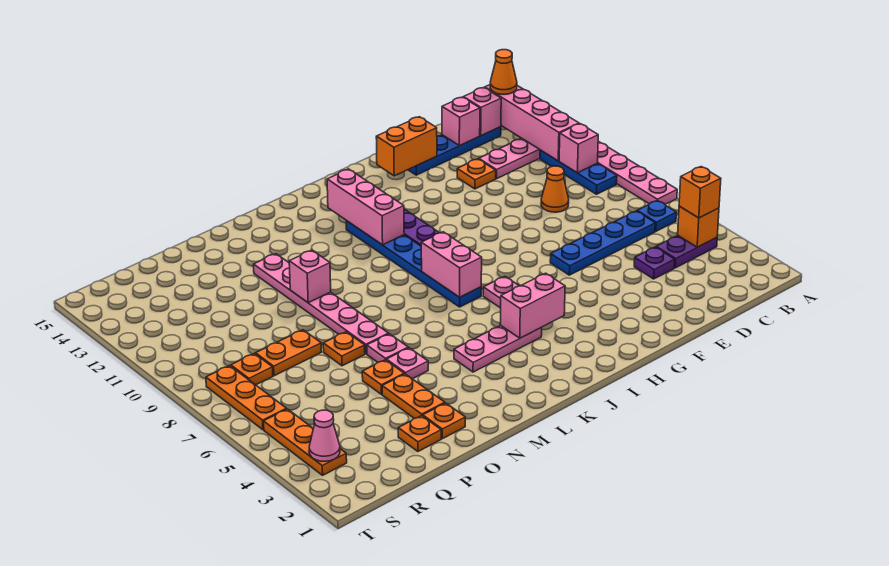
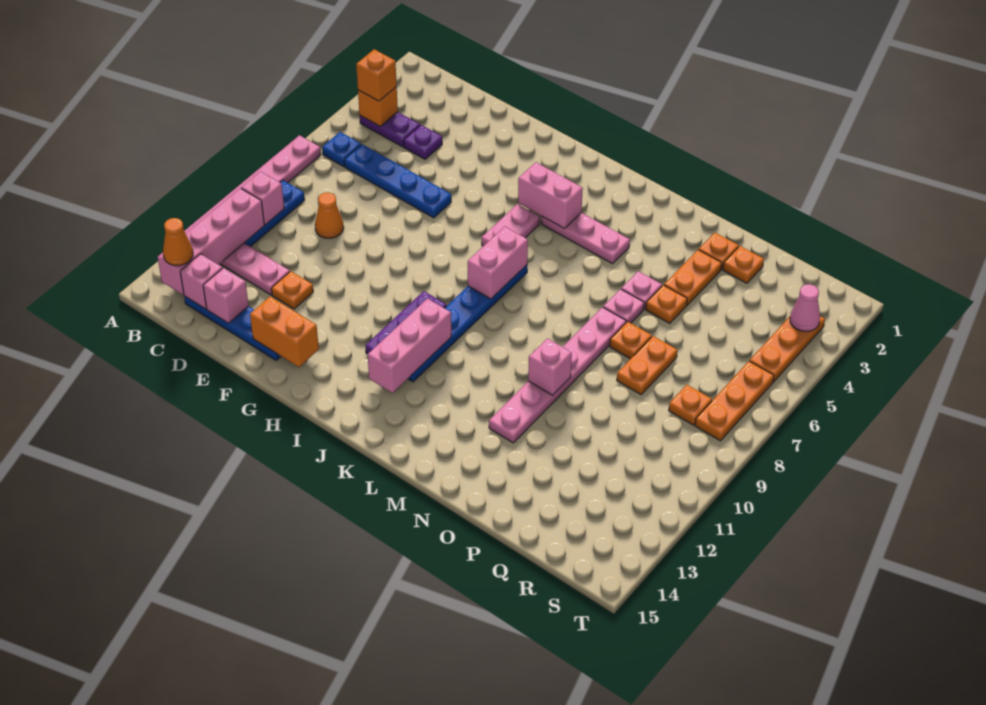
orange 1x2 plate [256,330,322,376] -> orange 1x2 plate turned to [617,336,677,394]

